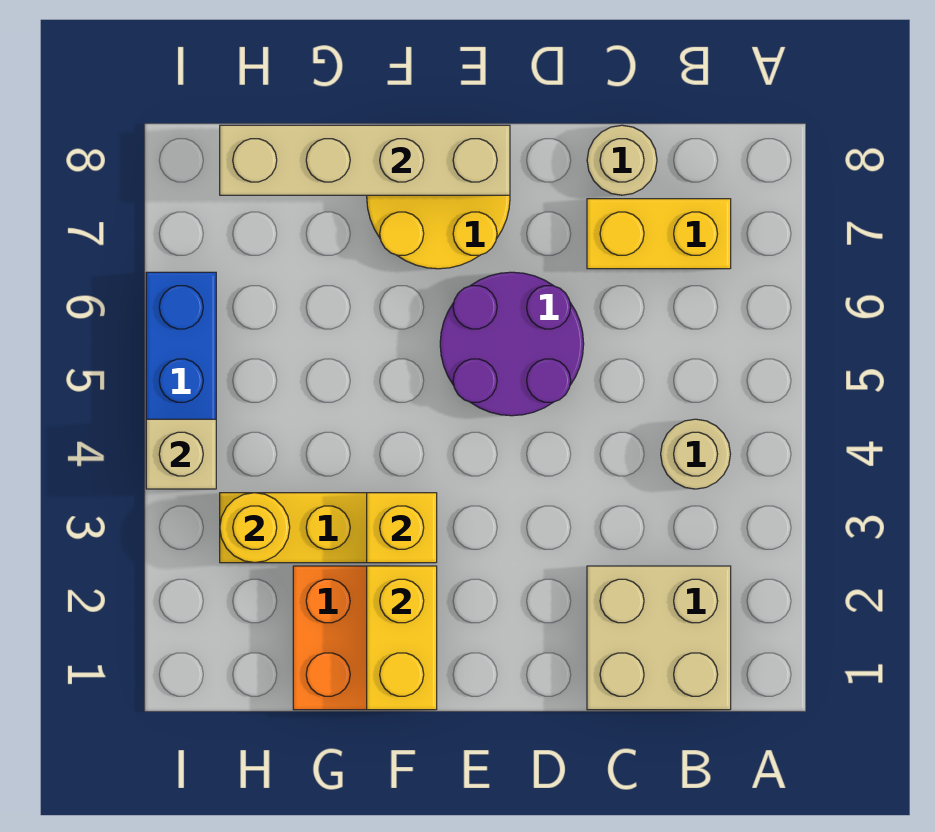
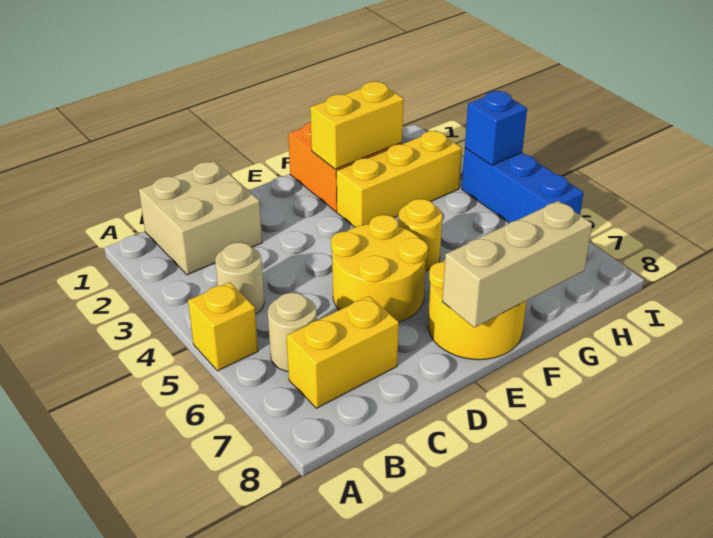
tan 1x1 round brick [587,125,657,195] -> tan 1x1 round brick moved to [268,293,317,371]
purple 2x2 round brick [440,272,584,416] -> yellow 2x2 round brick [331,215,428,322]
tan 1x4 brick [220,125,510,195] -> tan 1x3 brick [442,201,592,328]
yellow 1x2 brick [367,566,437,710] -> yellow 1x2 brick turned to [310,82,404,169]
yellow 1x1 brick [367,493,437,563] -> yellow 1x1 brick moved to [188,282,258,371]
yellow 1x1 round brick [220,493,290,563] -> yellow 1x1 round brick moved to [398,199,442,271]
tan 1x1 brick [146,419,216,489] -> blue 1x1 brick [465,91,527,165]

